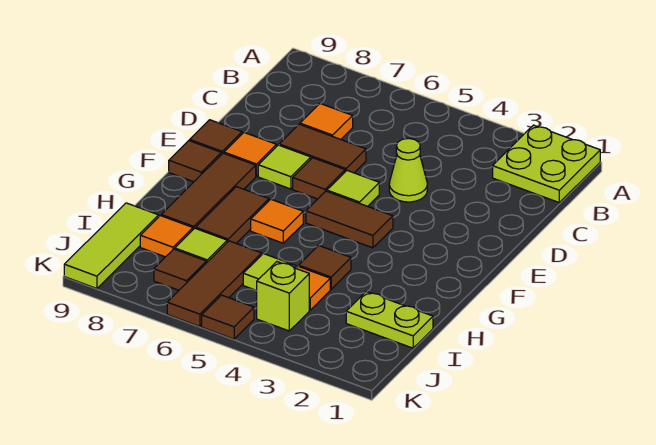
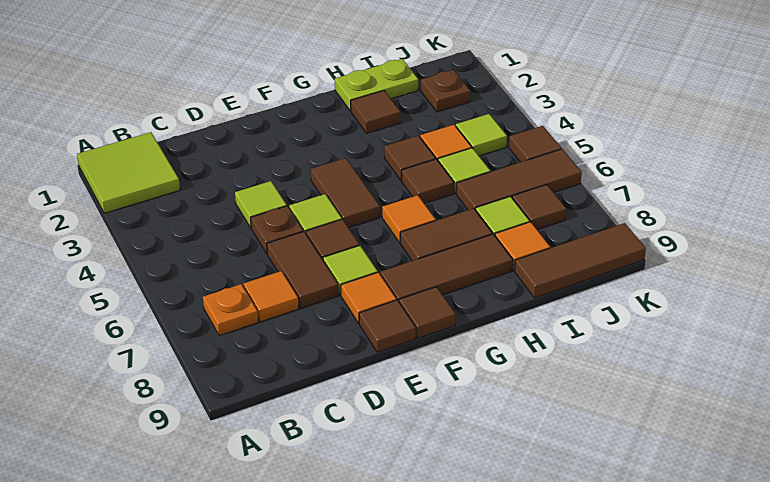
lime 2x2 plate [493,125,600,202] -> lime 2x2 tile [77,132,180,213]
none -> orange 1x1 plate [203,284,258,336]
lime 1x1 cone [389,138,427,202] -> lime 1x1 tile [235,181,287,228]
none -> brown 1x1 plate [251,206,303,253]
none -> brown 1x1 tile [351,91,400,133]
none -> brown 1x1 tile [402,159,454,203]
lime 1x2 plate [346,292,433,348] -> lime 1x2 plate turned to [335,59,418,111]
lime 1x3 tile [64,203,159,289] -> brown 1x3 tile [515,223,646,298]
none -> brown 1x1 plate [421,70,470,112]
lime 1x1 brick [257,262,309,331] -> lime 1x1 tile [456,114,507,156]

